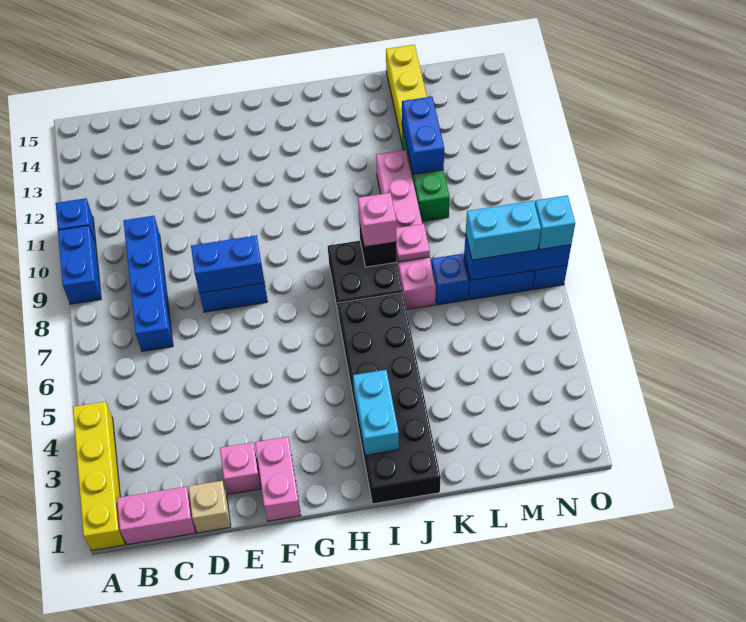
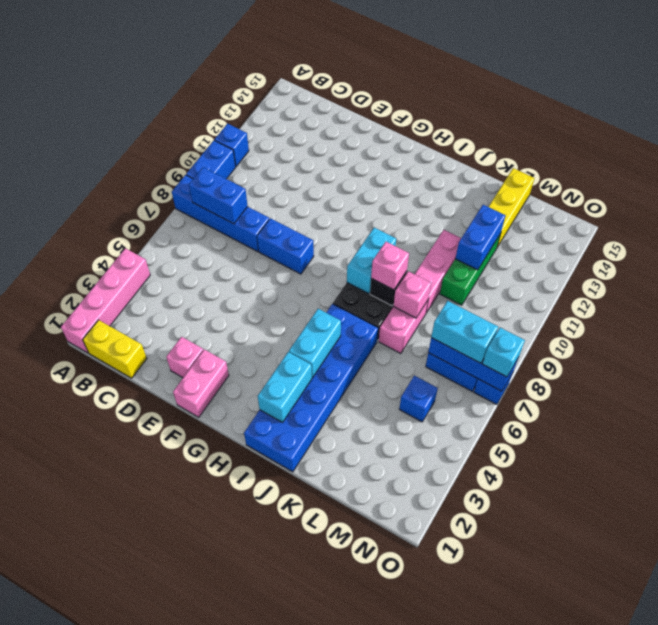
yellow 1x4 brick [73,402,125,551] -> pink 1x4 brick [61,248,150,353]
pink 1x2 brick [117,487,196,545] -> yellow 1x2 brick [83,320,147,378]
blue 1x4 brick [123,216,173,351] -> blue 1x4 brick turned to [172,175,269,251]
tan 1x1 brick [188,481,231,533] -> none
blue 1x2 brick [191,235,264,293] -> blue 1x2 brick moved to [189,167,248,224]
black 2x6 brick [338,293,441,504] -> blue 2x6 brick [244,304,378,472]
none -> cyan 1x2 brick [289,309,341,378]
none -> cyan 1x2 brick [347,228,396,294]
pink 1x1 plate [396,224,430,262] -> pink 1x1 brick [393,271,431,318]
blue 1x1 brick [431,254,469,305] -> blue 1x1 brick moved to [399,376,438,422]

